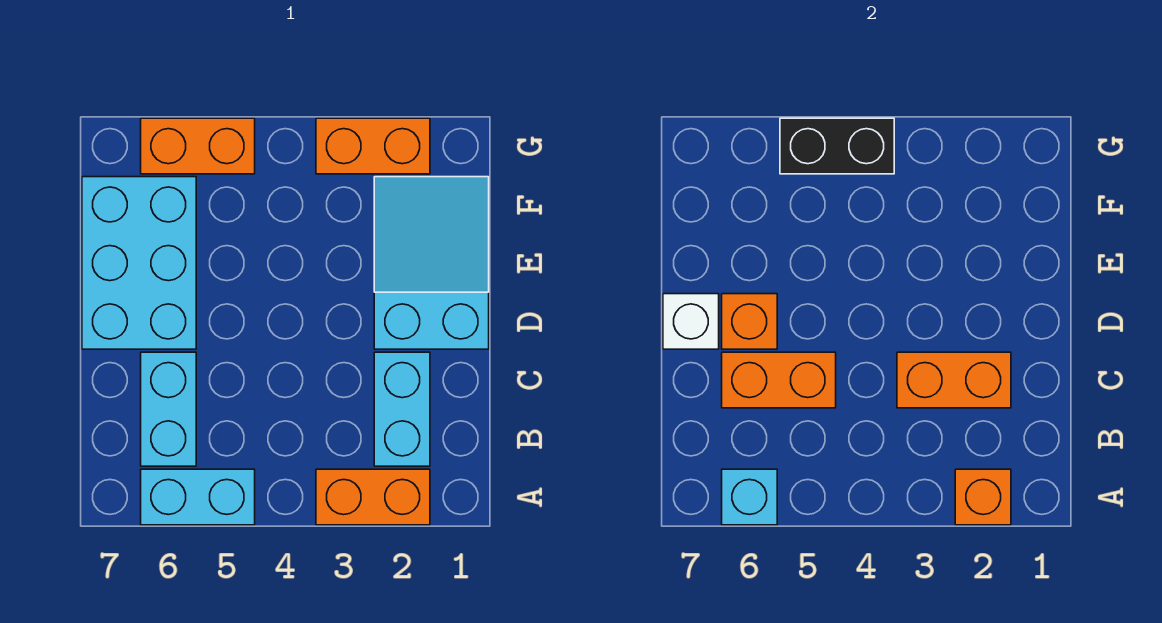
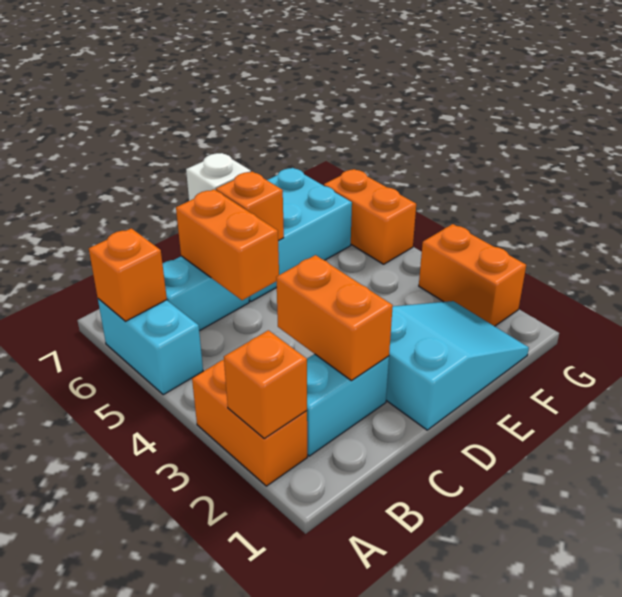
cyan 1x1 brick [722,469,777,525] -> orange 1x1 brick [89,228,167,321]
black 1x2 brick [780,118,894,174] -> none

